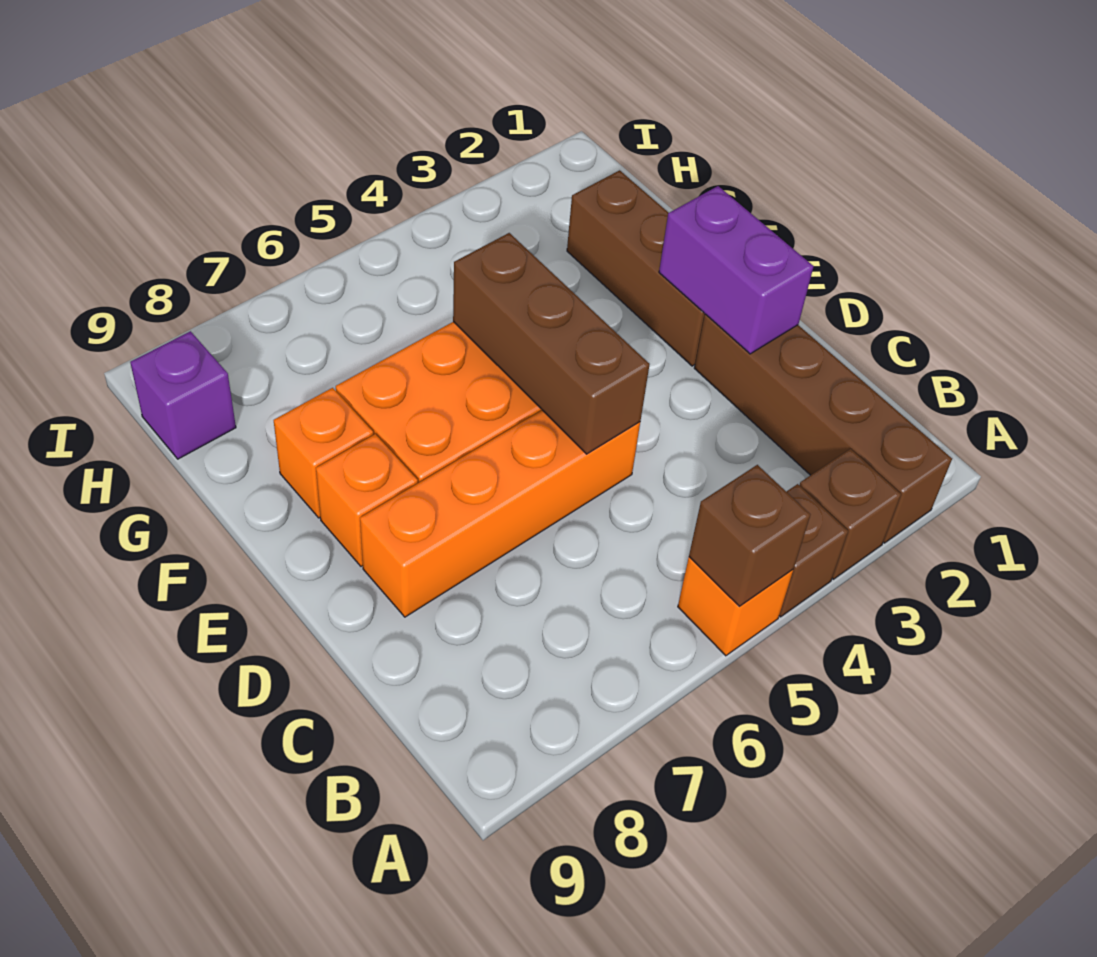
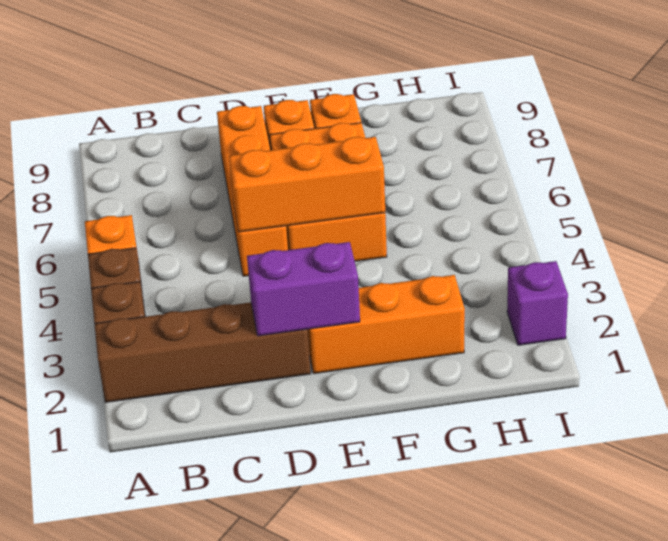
brown 1x1 brick [689,465,811,606] -> none
brown 1x3 brick [453,233,650,454] -> orange 1x3 brick [229,137,385,232]
brown 1x3 brick [567,170,705,366] -> orange 1x3 brick [308,275,465,374]
purple 1x1 brick [130,331,236,459] -> purple 1x1 brick moved to [507,261,568,345]

